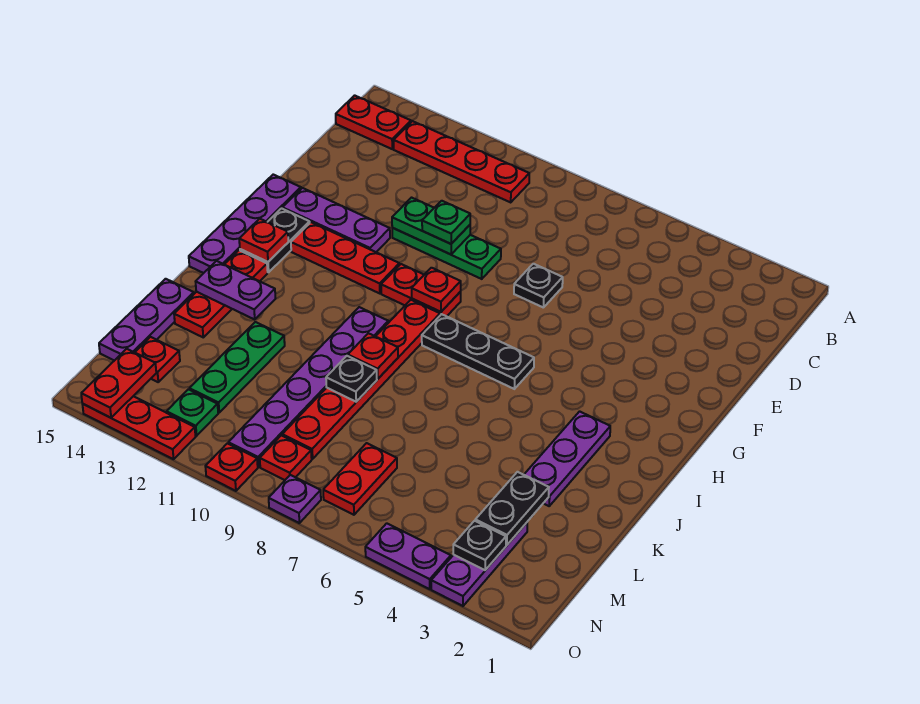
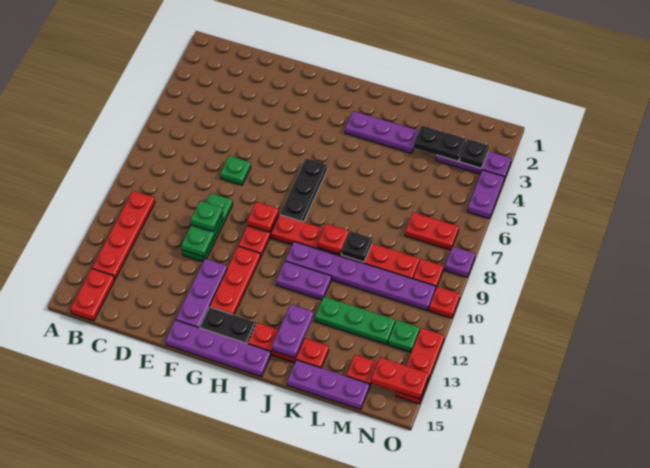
black 1x1 plate [514,264,563,308] -> green 1x1 plate [220,156,251,185]
red 1x1 plate [239,219,288,262] -> none
none -> purple 1x2 plate [276,261,331,300]

